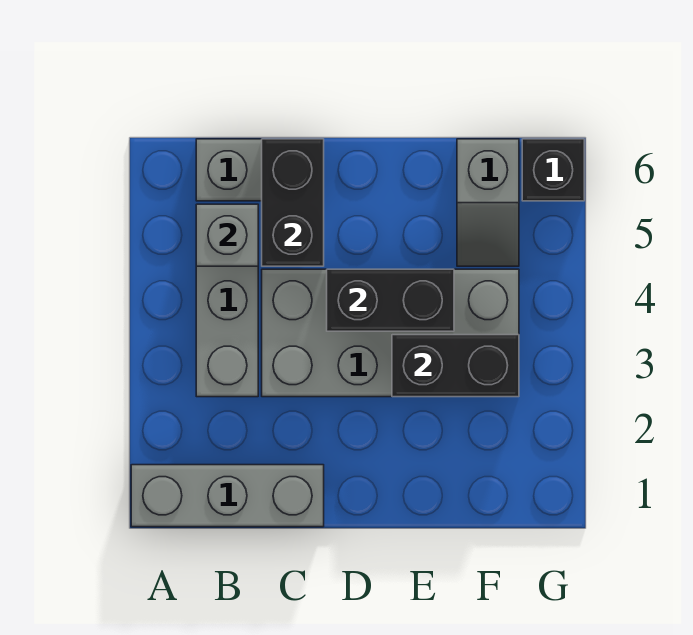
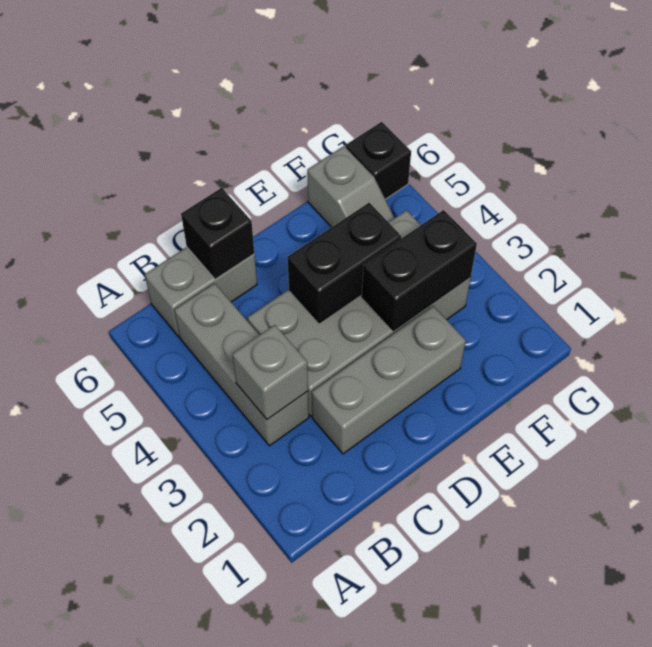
grey 1x3 brick [131,465,324,527] -> grey 1x3 brick moved to [312,306,466,454]
grey 1x1 brick [196,204,258,266] -> grey 1x1 brick moved to [232,325,308,419]
black 1x2 brick [262,139,324,266] -> black 1x1 brick [181,188,254,280]

